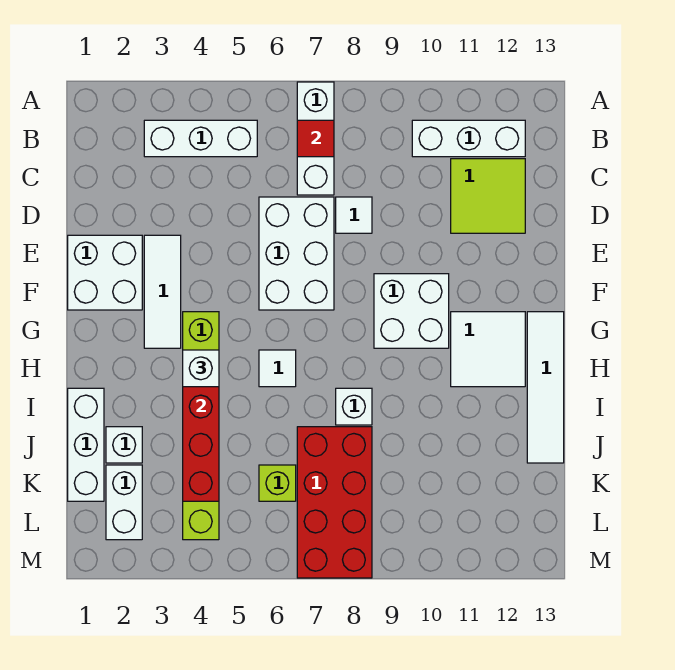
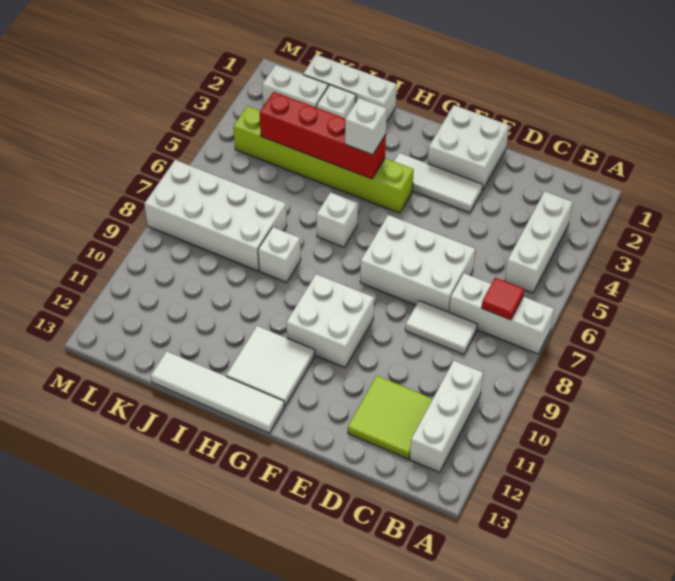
white 1x1 tile [336,197,372,233] -> white 1x2 tile [405,301,477,355]
white 1x1 tile [259,350,296,387] -> white 1x1 brick [317,192,358,247]
red 2x4 brick [297,427,372,578] -> white 2x4 brick [145,160,287,271]
lime 1x1 brick [259,465,296,501] -> none

